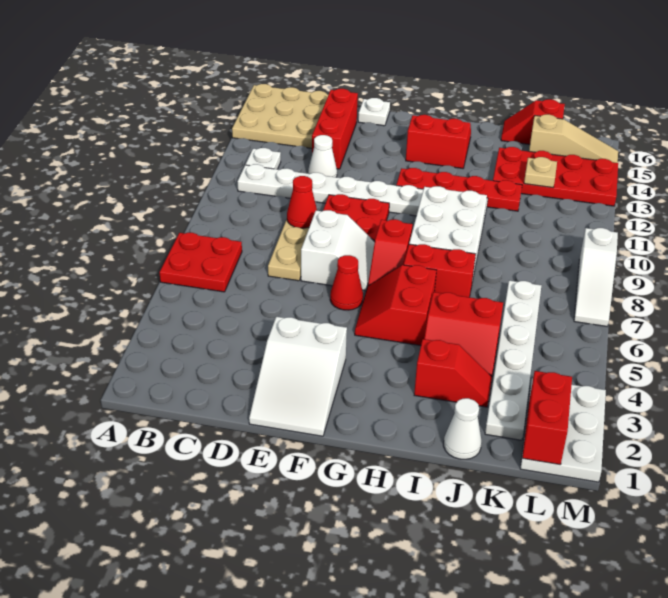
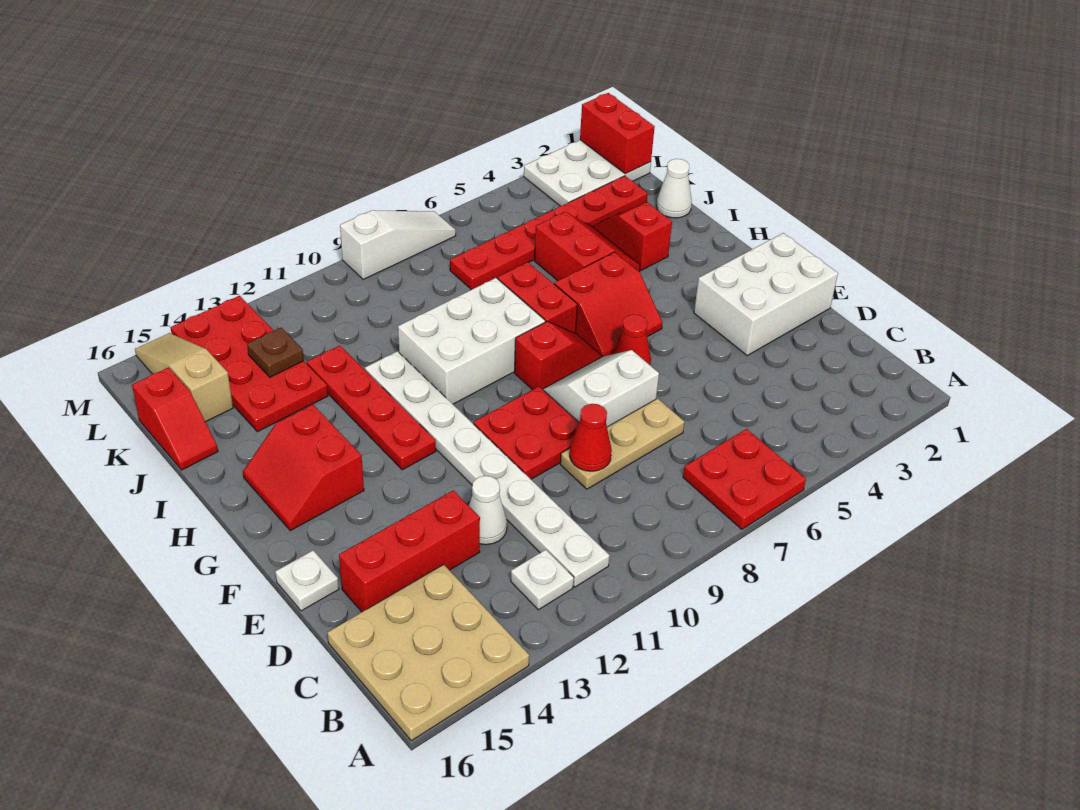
white 2x3 slope [249,317,347,436] -> white 2x3 brick [694,233,838,356]
white 1x6 plate [485,281,541,440] -> red 1x6 plate [450,176,648,290]
tan 1x1 plate [524,157,557,188] -> brown 1x1 plate [247,328,304,377]
red 1x2 brick [522,371,572,465] -> red 1x2 brick turned to [580,93,655,174]

